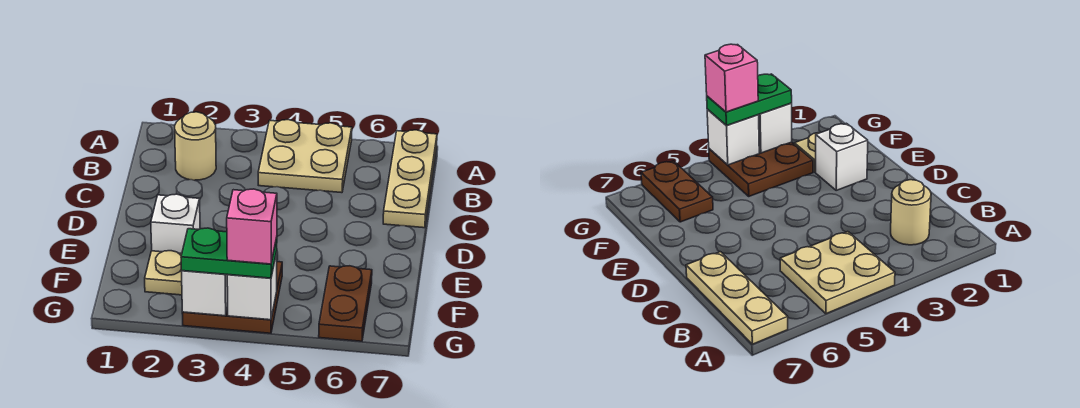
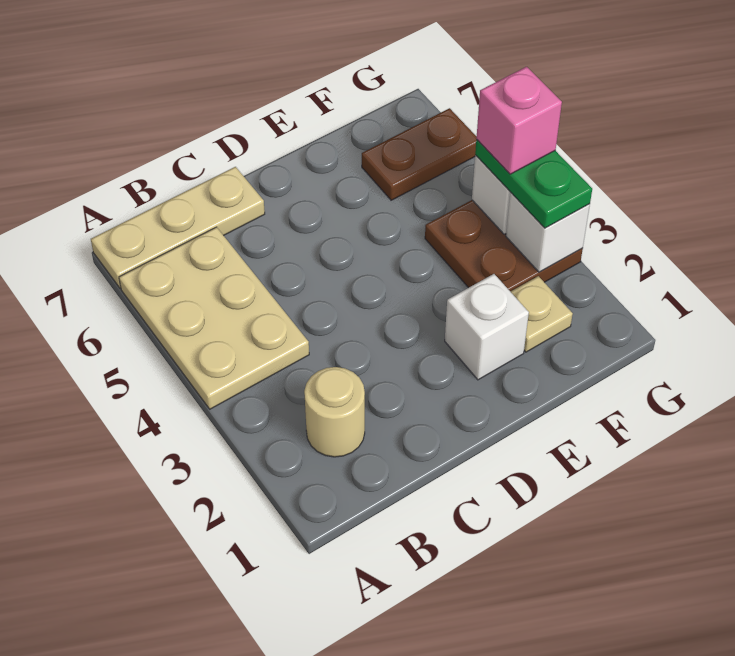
tan 2x2 plate [258,120,352,193] -> tan 2x3 plate [119,227,309,409]

